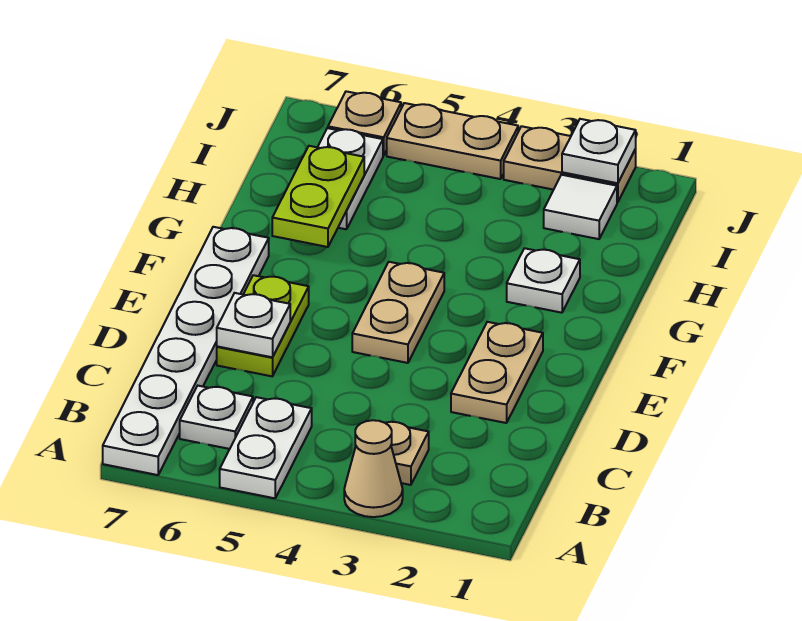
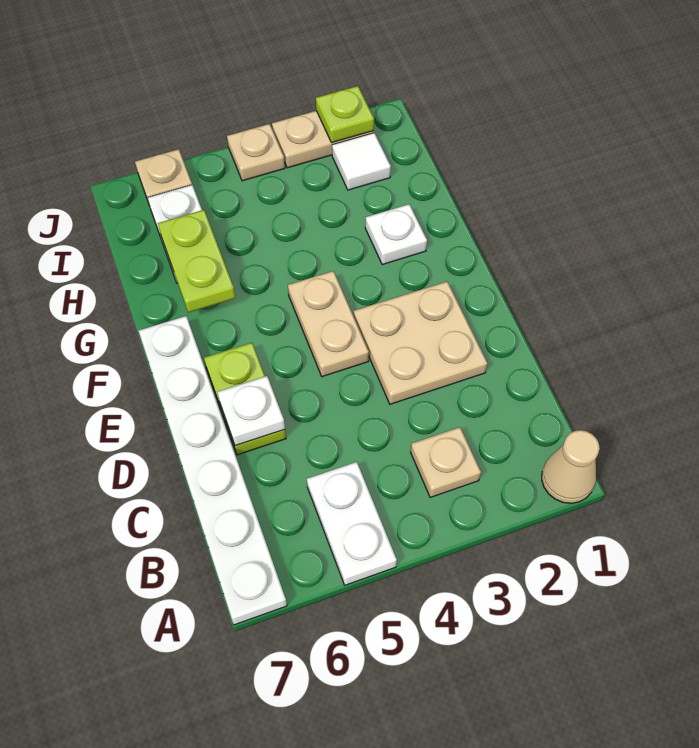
tan 1x1 cone [344,420,403,517] -> tan 1x1 cone moved to [542,430,600,503]
white 1x1 plate [180,386,253,449] -> none
tan 1x2 plate [451,322,543,423] -> tan 2x2 plate [354,282,487,404]
white 1x1 plate [562,119,636,183] -> lime 1x1 plate [316,86,374,143]
tan 1x2 plate [387,103,518,179] -> tan 1x1 plate [227,124,285,181]

